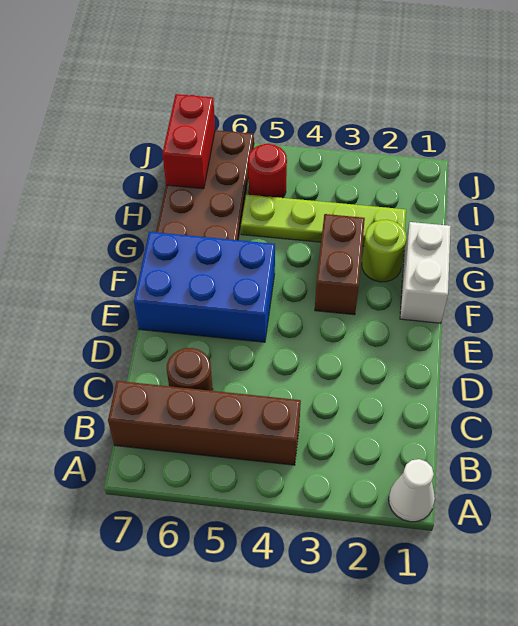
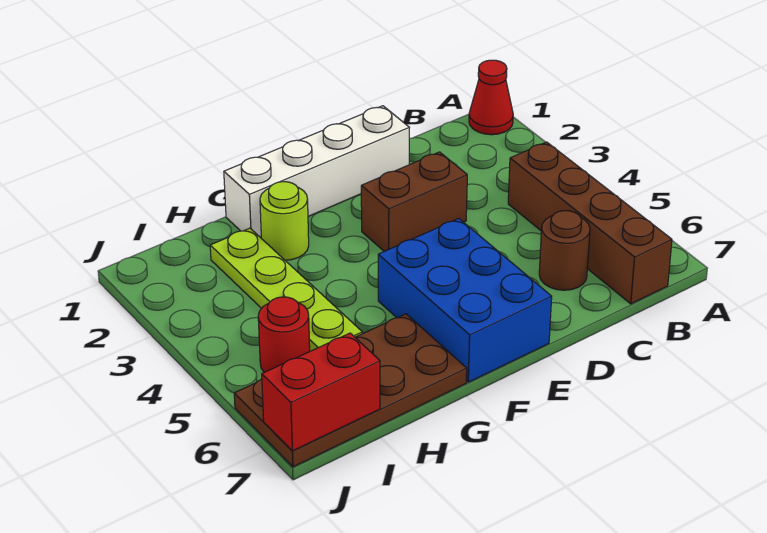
white 1x1 cone [389,459,435,522] -> red 1x1 cone [469,60,513,135]
white 1x2 brick [400,222,451,323] -> white 1x4 brick [224,106,409,237]
brown 1x2 brick [315,214,365,315] -> brown 1x2 brick moved to [361,152,467,251]

